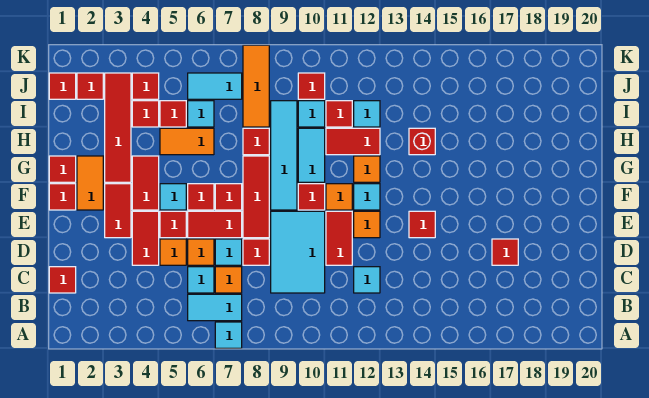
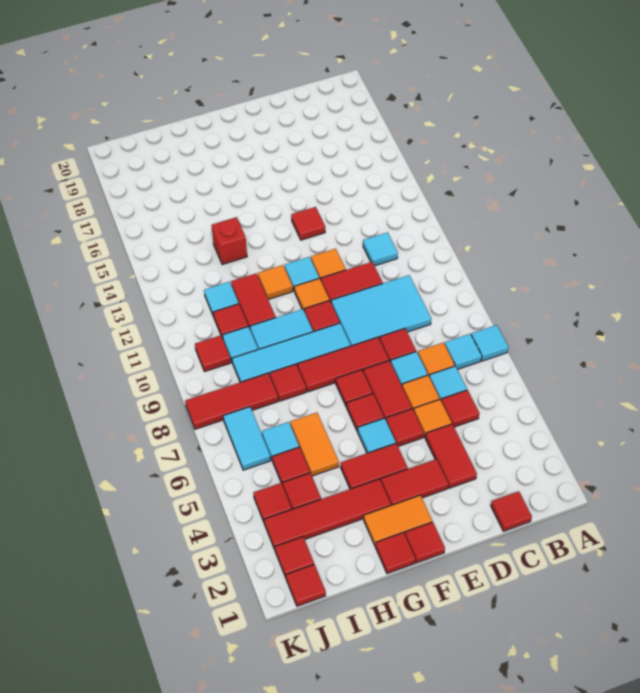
cyan 1x2 tile [188,294,242,321] -> cyan 1x1 tile [445,334,482,369]
red 1x2 tile [132,211,159,265] -> red 1x2 tile turned to [425,424,477,488]
red 1x1 tile [492,239,518,265] -> red 1x1 tile moved to [441,390,479,427]
orange 1x3 tile [243,45,269,127] -> red 1x3 tile [185,373,278,429]

